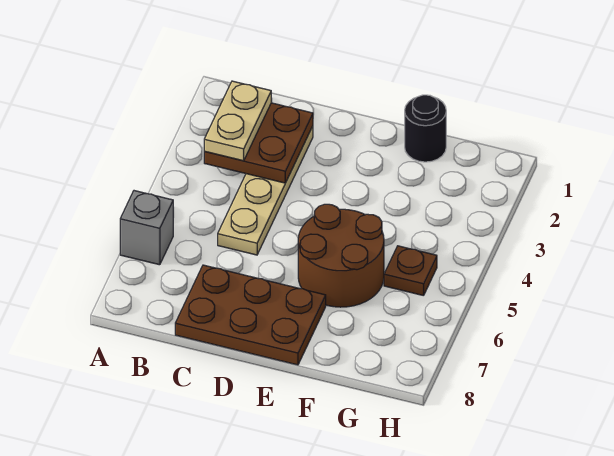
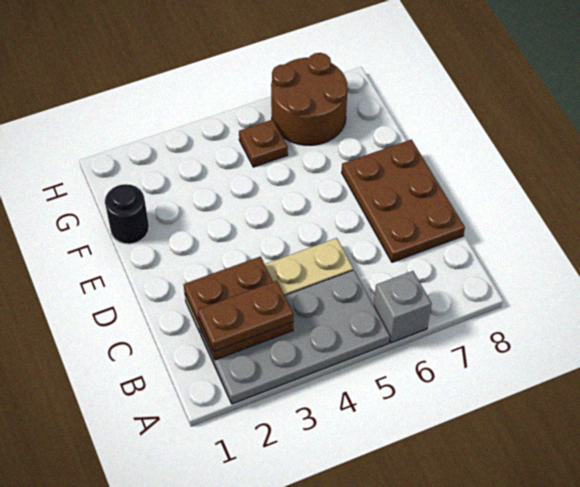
none -> grey 2x4 plate [200,270,390,404]
tan 1x2 plate [204,81,271,161] -> brown 1x2 plate [198,281,293,352]
brown 2x2 round brick [298,204,384,307] -> brown 2x2 round brick moved to [271,53,348,145]

